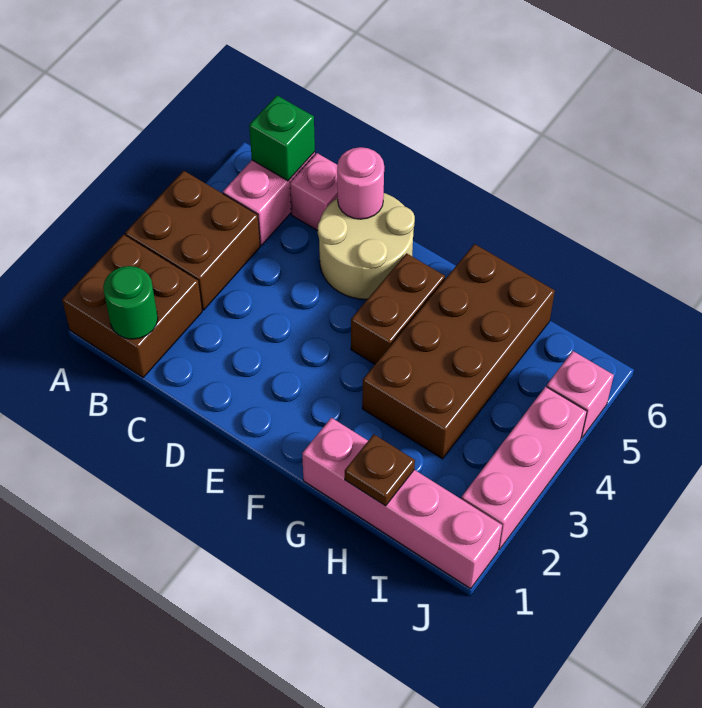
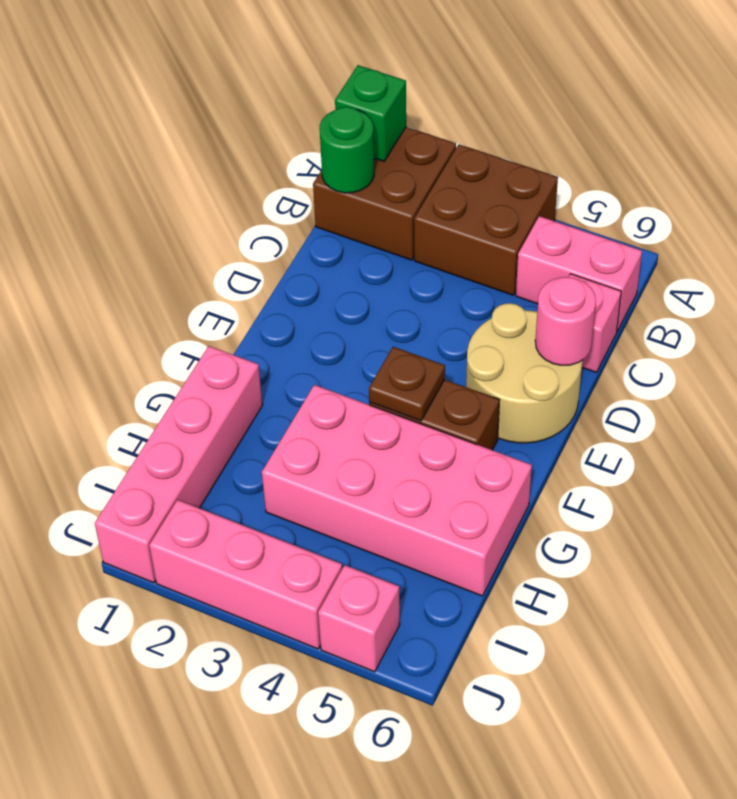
green 1x1 brick [249,96,315,181] -> green 1x1 brick moved to [335,65,406,161]
brown 2x4 brick [362,244,555,459] -> pink 2x4 brick [262,385,532,596]
brown 1x1 plate [345,434,415,506] -> brown 1x1 plate moved to [369,347,445,421]

